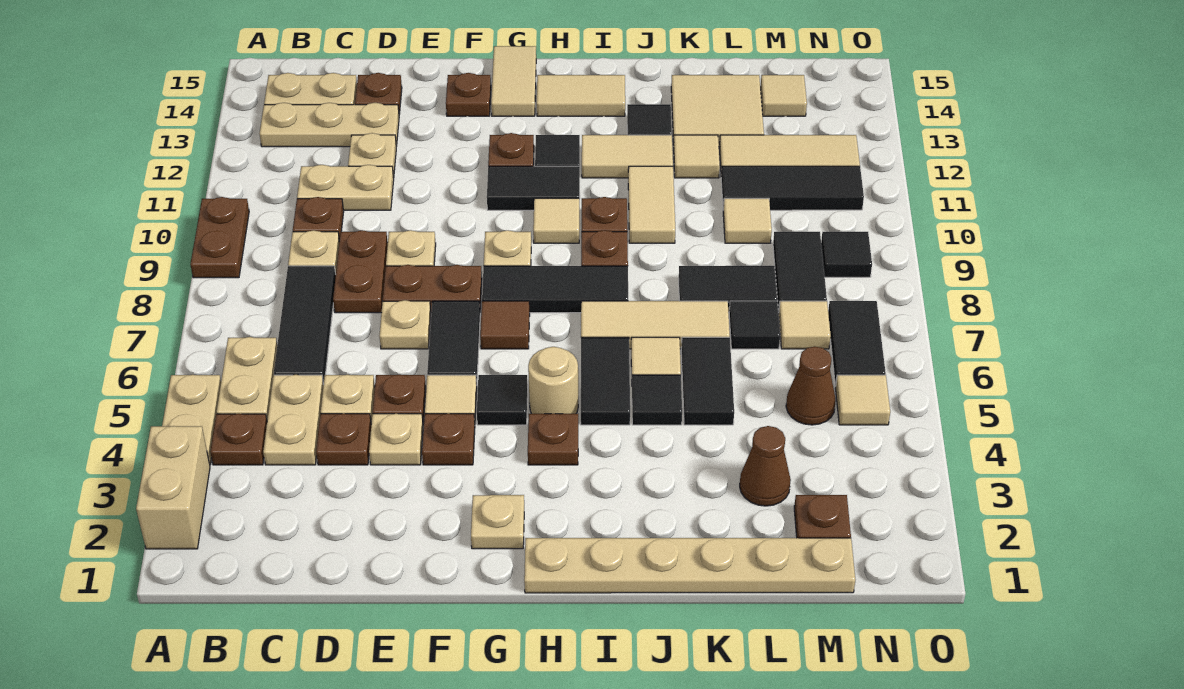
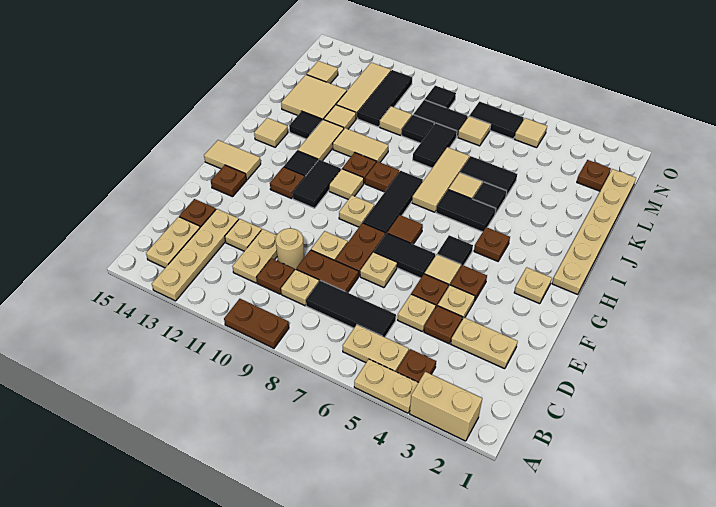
tan 1x3 plate [259,103,399,147] -> tan 1x4 plate [152,209,239,301]
tan 1x2 plate [263,375,324,465] -> tan 1x2 plate moved to [451,318,518,369]
tan 1x1 round brick [528,347,578,414] -> tan 1x1 round brick moved to [276,228,304,270]
tan 1x2 tile [537,75,625,116] -> tan 1x1 tile [254,118,288,147]
brown 1x1 cone [740,426,791,506] -> none
black 1x1 tile [729,301,780,349] -> black 1x1 tile moved to [402,115,434,143]
brown 1x1 cone [786,347,836,425] -> none

